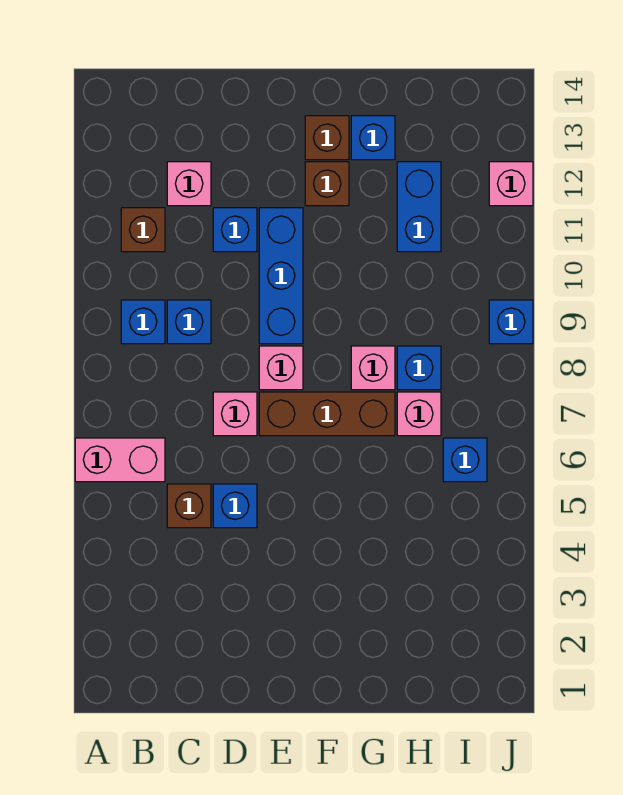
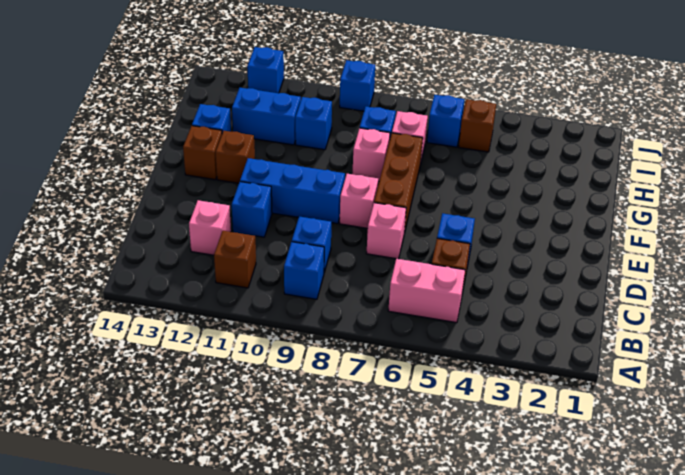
pink 1x2 brick [75,438,165,482] -> pink 1x2 brick turned to [388,259,465,323]
none -> blue 1x1 brick [295,97,332,150]
none -> brown 1x1 brick [459,99,496,152]
pink 1x1 brick [489,162,533,206] -> blue 1x1 brick [247,47,284,93]

